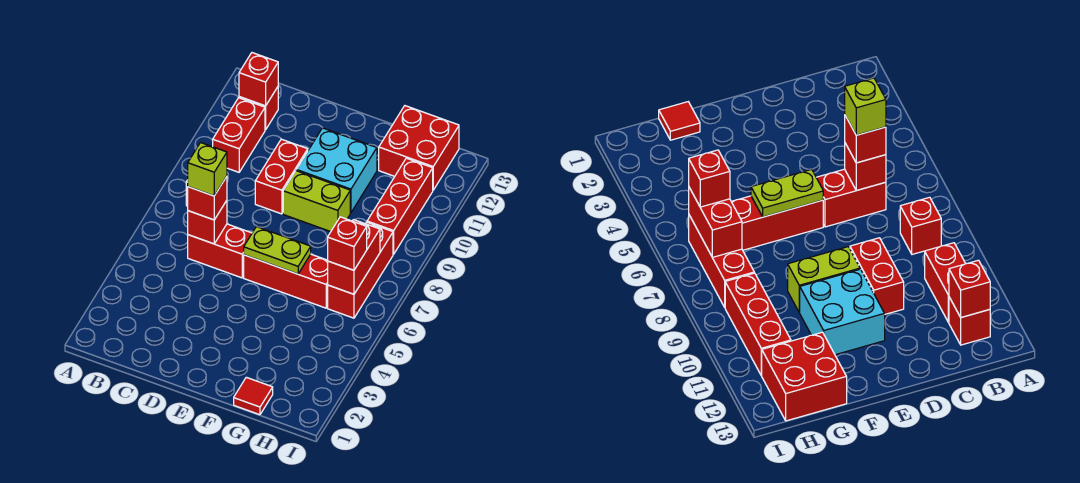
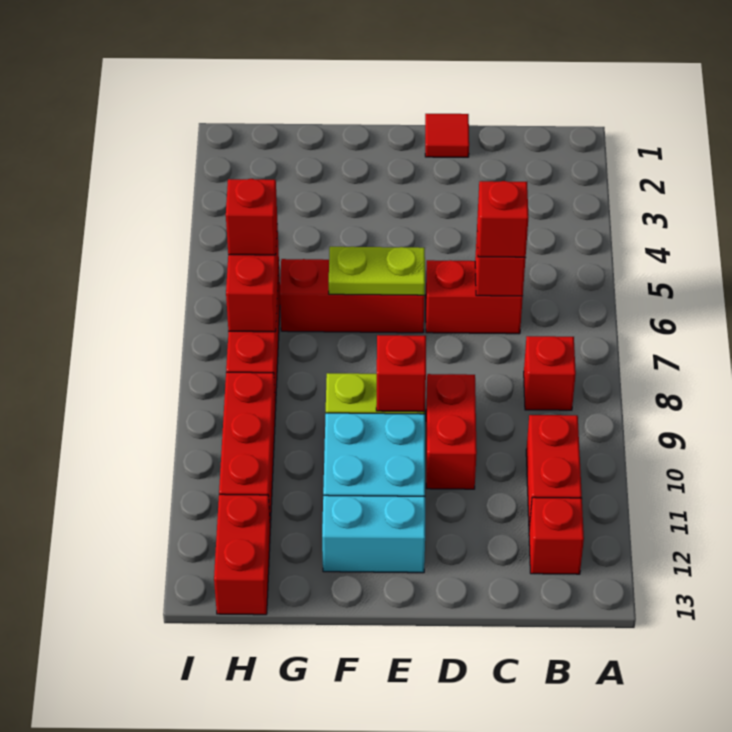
red 1x1 brick [239,53,278,106] -> red 1x1 brick moved to [376,335,426,412]
lime 1x1 brick [188,143,227,196] -> none
none -> cyan 1x2 brick [322,495,425,573]
red 1x1 tile [234,377,273,415] -> red 1x1 tile moved to [425,114,469,157]
red 2x2 brick [379,106,459,190] -> red 1x2 brick [214,494,270,615]

